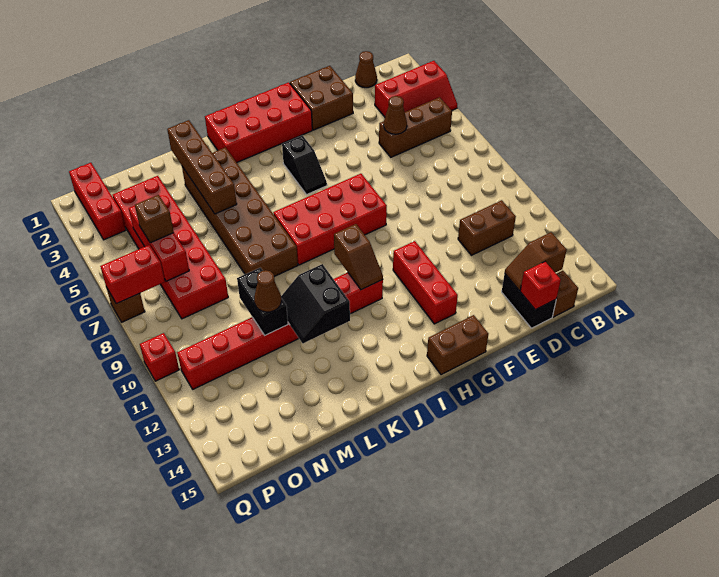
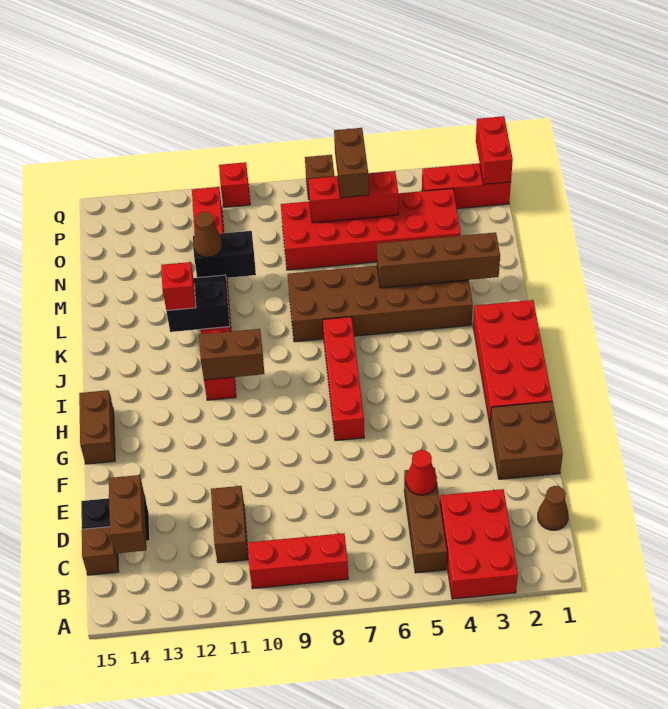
red 2x3 slope [375,61,457,117] -> red 2x3 brick [440,489,518,599]
brown 1x2 slope [505,232,567,290] -> brown 1x2 brick [109,475,147,553]
brown 1x1 cone [384,96,407,134] -> red 1x1 cone [406,450,437,495]
red 1x1 brick [520,262,561,310] -> red 1x1 brick moved to [161,262,196,311]
red 2x4 brick [273,174,387,265] -> red 1x4 brick [323,317,364,441]
red 1x3 brick [393,241,458,324] -> red 1x3 brick moved to [247,533,348,589]
black 1x2 slope [282,136,327,195] -> none
brown 1x2 slope [334,224,383,290] -> brown 1x2 brick [199,329,264,380]
brown 1x1 brick [135,195,174,243] -> brown 1x2 brick [334,128,369,198]
red 1x2 brick [100,245,165,304] -> red 1x2 brick moved to [476,116,513,184]

